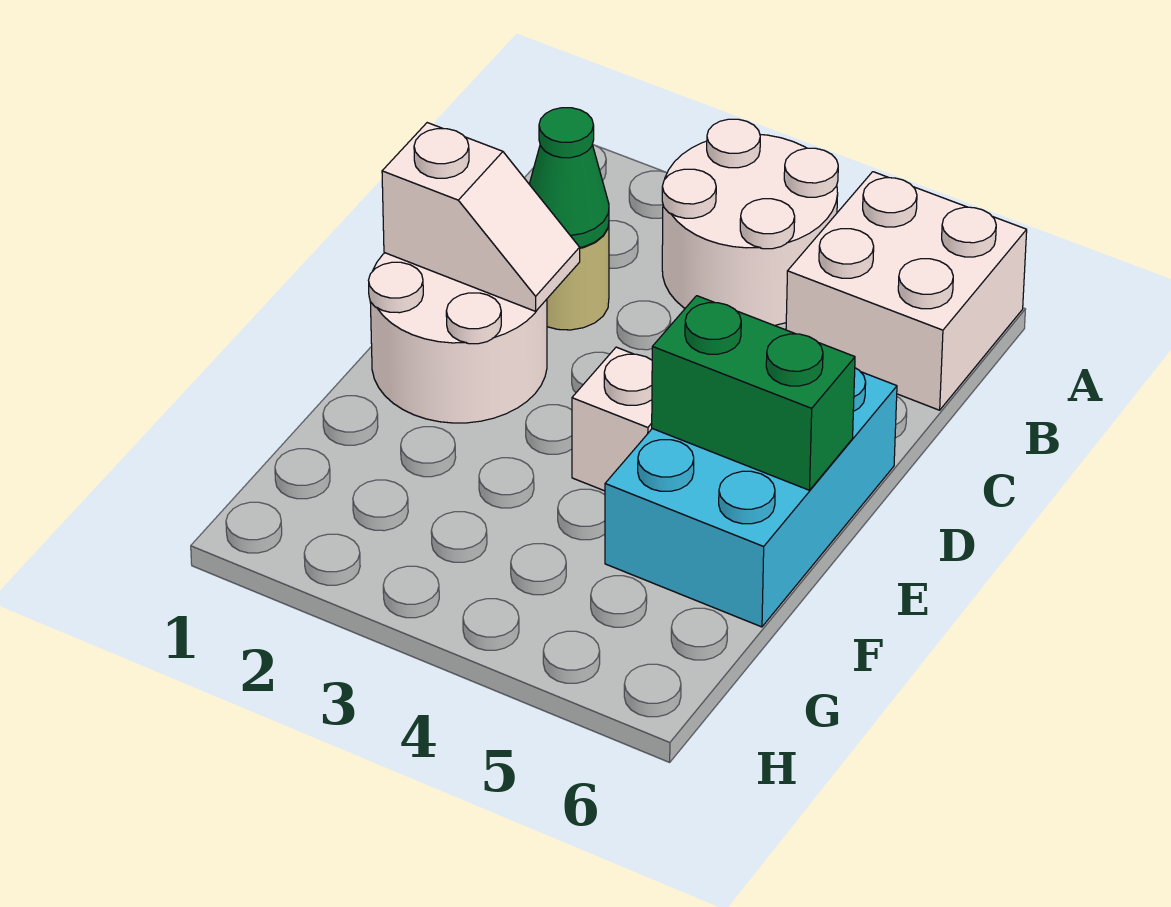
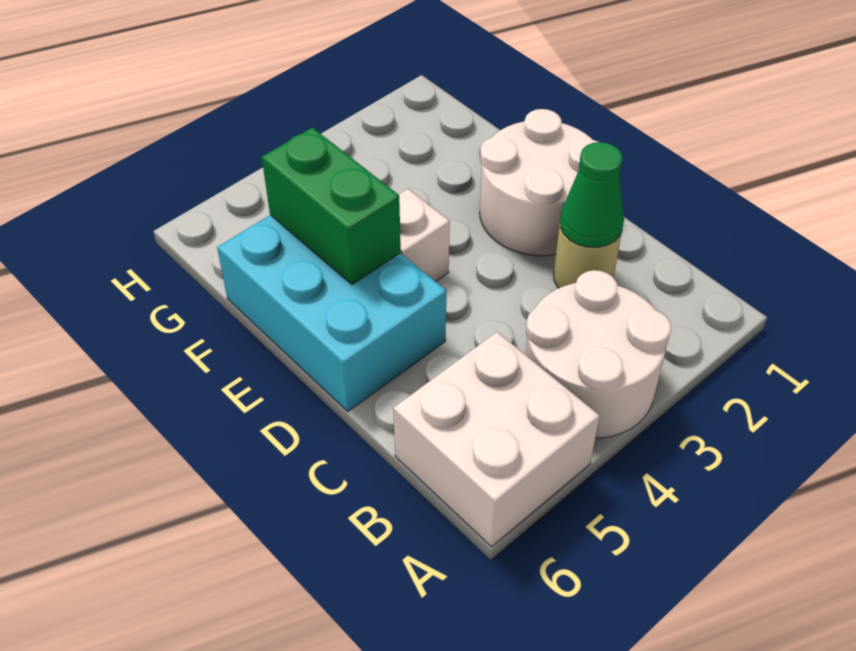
white 1x2 slope [382,123,580,311] -> none
green 1x2 brick [652,296,855,490] -> green 1x2 brick turned to [262,128,401,285]

